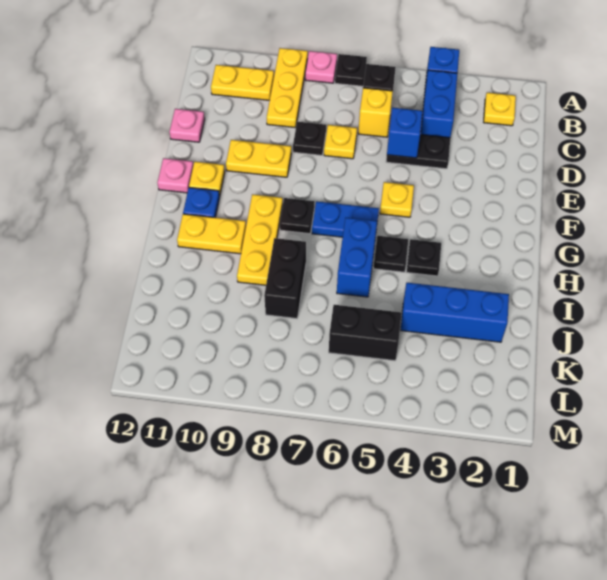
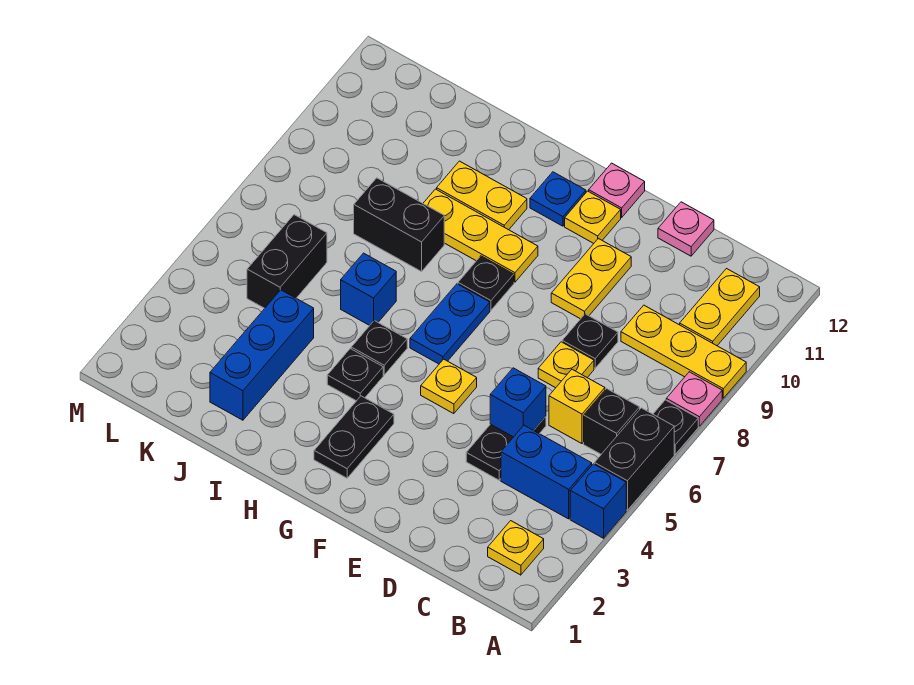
none -> black 1x2 brick [594,408,674,510]
none -> black 1x2 plate [314,396,394,478]
blue 1x2 brick [337,218,377,297] -> blue 1x1 brick [341,253,396,325]
yellow 1x2 plate [177,214,246,254] -> yellow 1x2 plate turned to [437,161,527,230]

